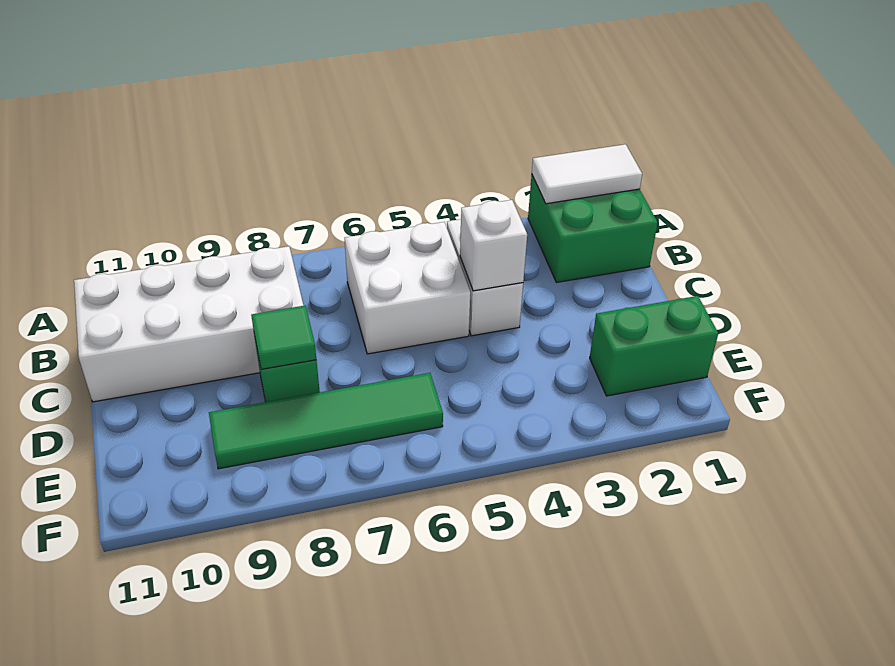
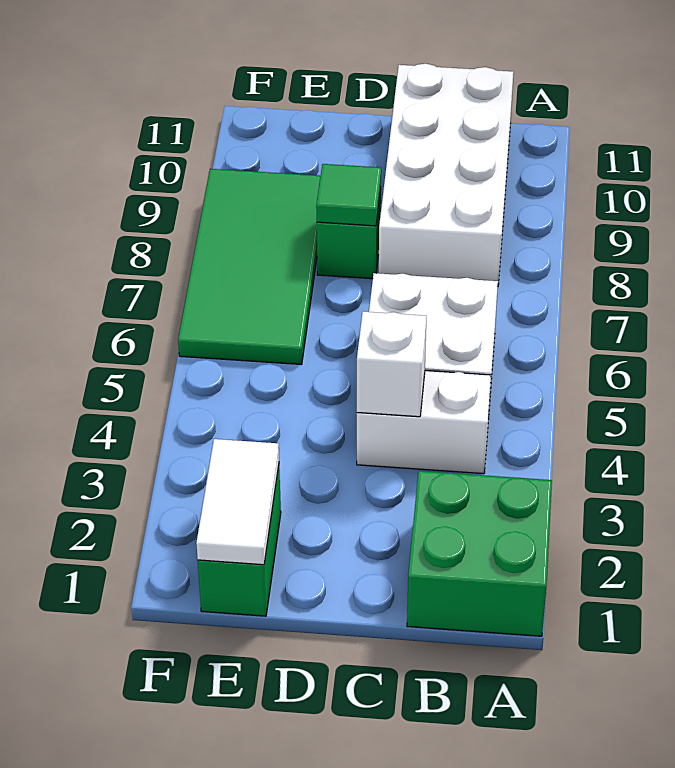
white 1x2 tile [532,144,642,204] -> white 1x2 tile moved to [196,439,279,565]
green 1x4 tile [209,373,443,469] -> green 2x4 tile [178,169,320,365]

